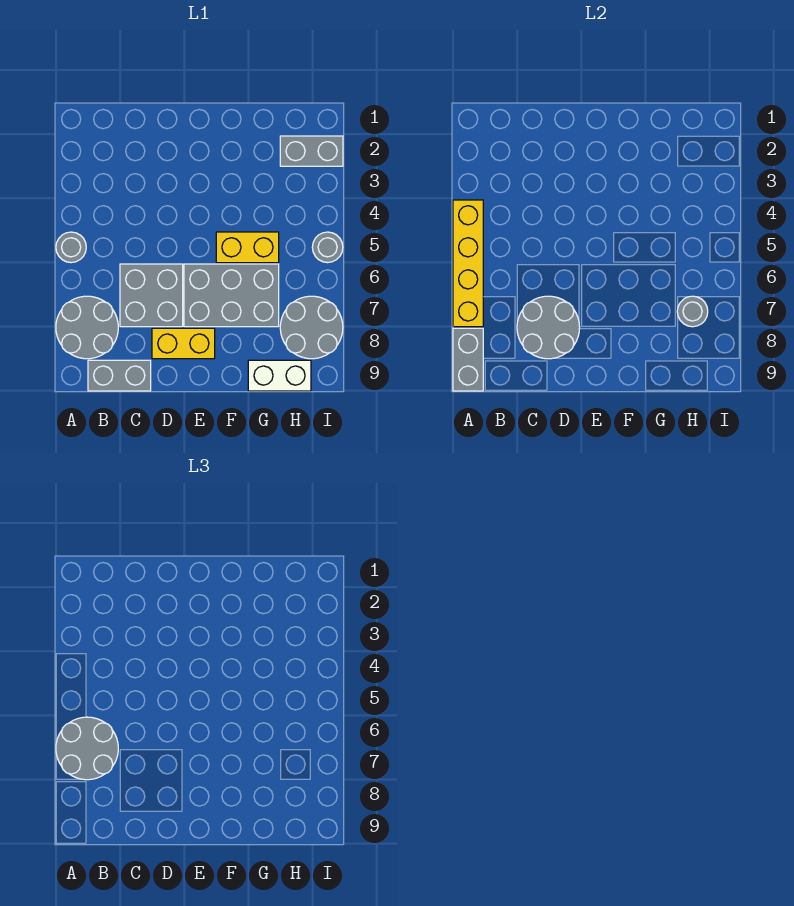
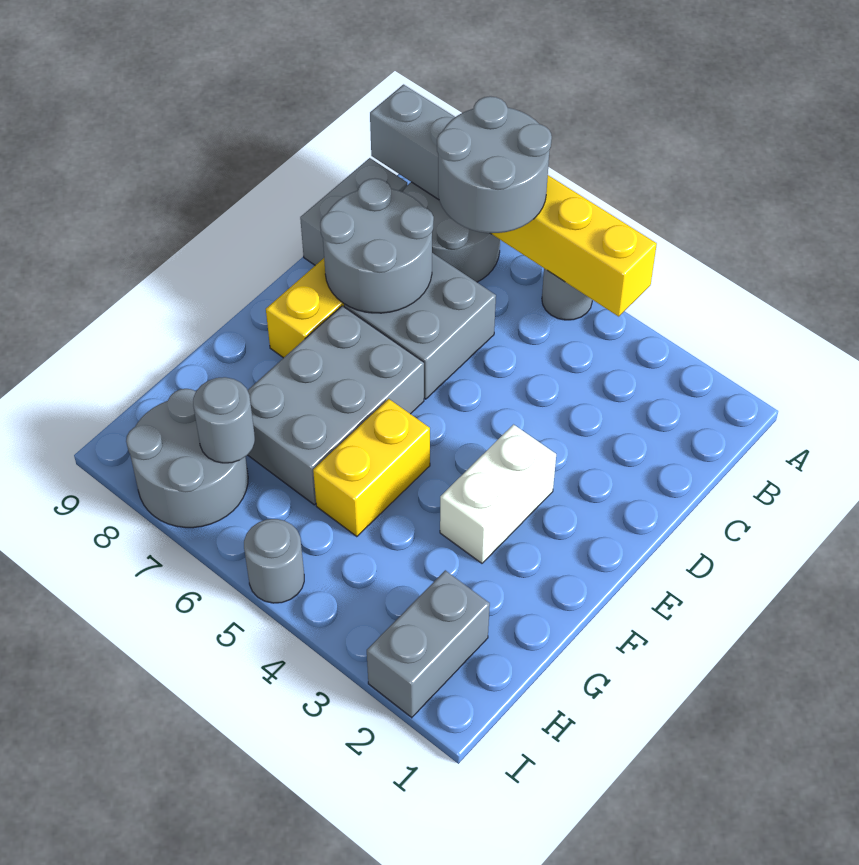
white 1x2 brick [248,360,311,391] -> white 1x2 brick moved to [440,425,556,563]

